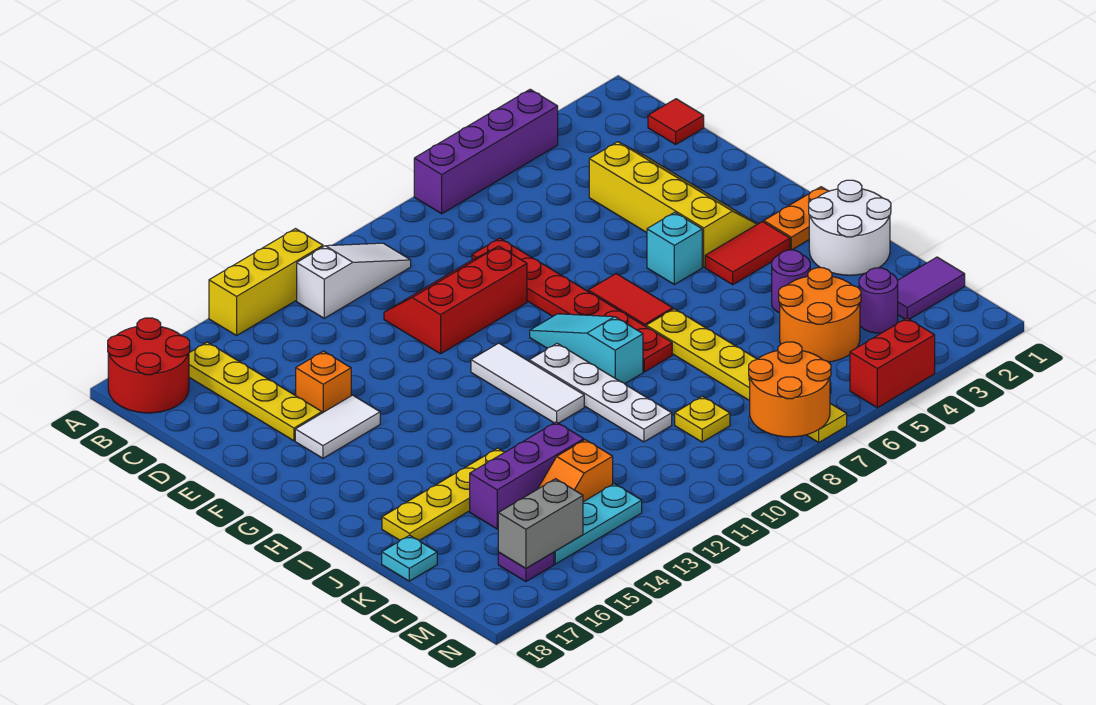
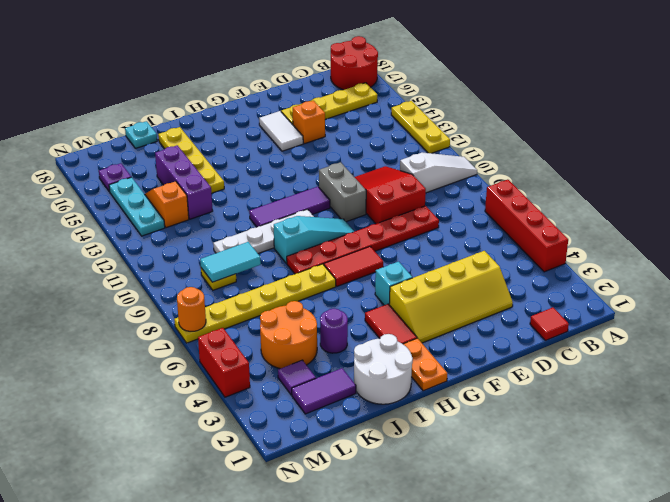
purple 1x4 brick [414,89,558,214] -> red 1x4 brick [485,180,568,272]
yellow 1x3 brick [209,229,323,336] -> yellow 1x3 plate [391,101,450,153]
white 1x3 slope [297,243,411,318] -> white 1x3 slope turned to [400,152,477,193]
red 2x3 slope [384,246,527,354] -> red 2x3 slope turned to [355,166,426,224]
white 1x3 tile [471,343,584,423] -> purple 1x3 tile [249,187,330,227]
none -> cyan 1x2 tile [200,242,261,282]
purple 1x2 tile [898,257,965,319] -> purple 1x2 tile turned to [292,368,356,414]
purple 1x1 round brick [859,268,898,333] -> purple 1x1 tile [278,360,316,395]
orange 2x2 round brick [749,342,831,437] -> orange 1x1 round brick [177,287,206,331]
grey 1x2 brick [498,479,583,568] -> grey 1x2 brick moved to [319,162,366,222]

